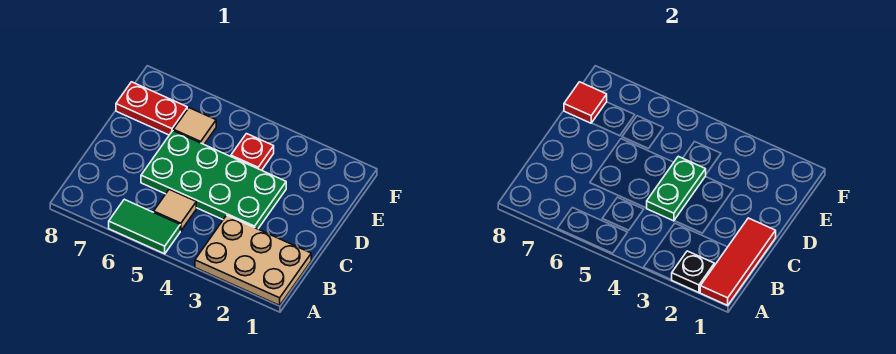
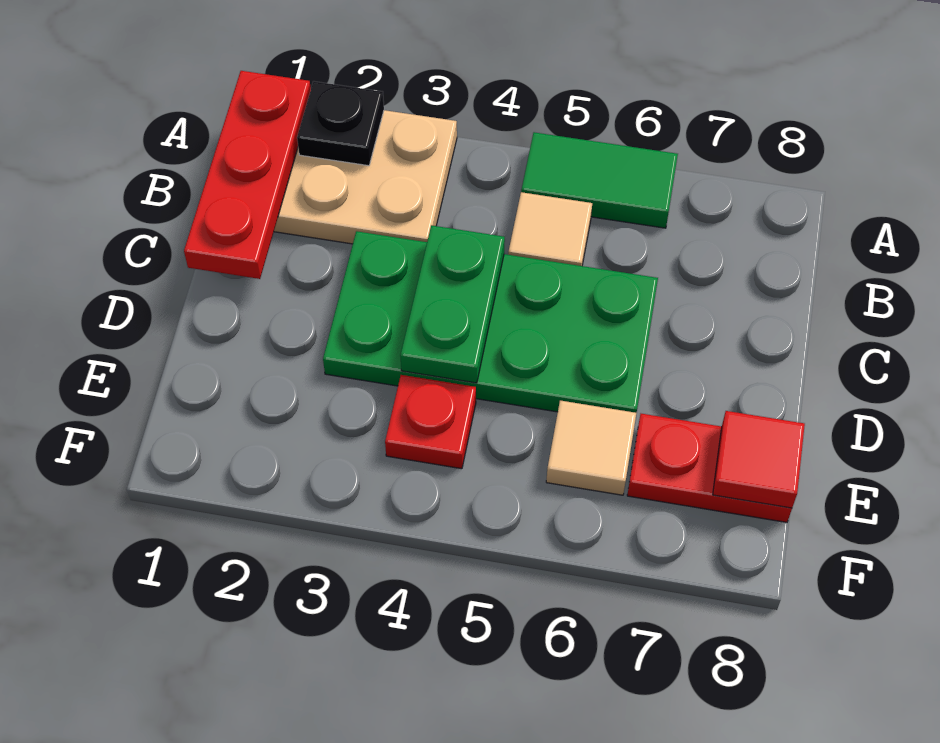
red 1x3 tile [700,218,776,305] -> red 1x3 plate [184,71,311,279]

